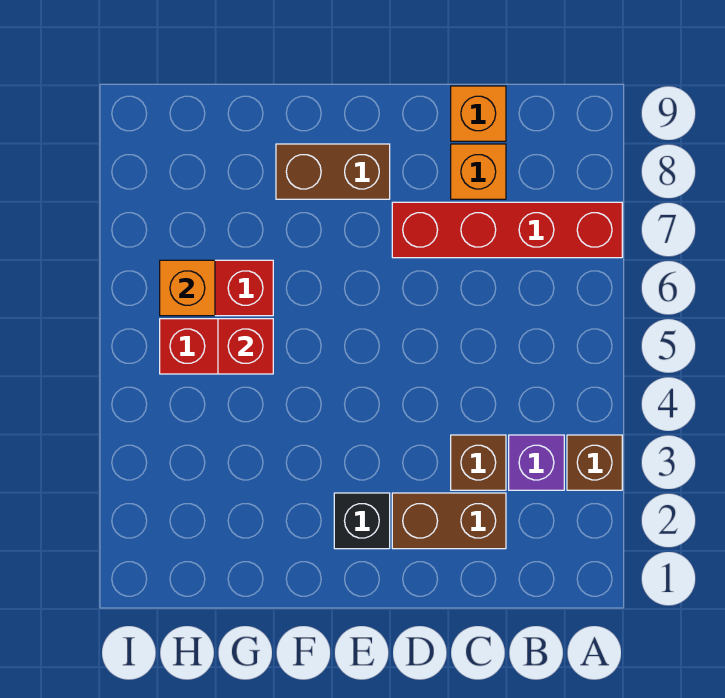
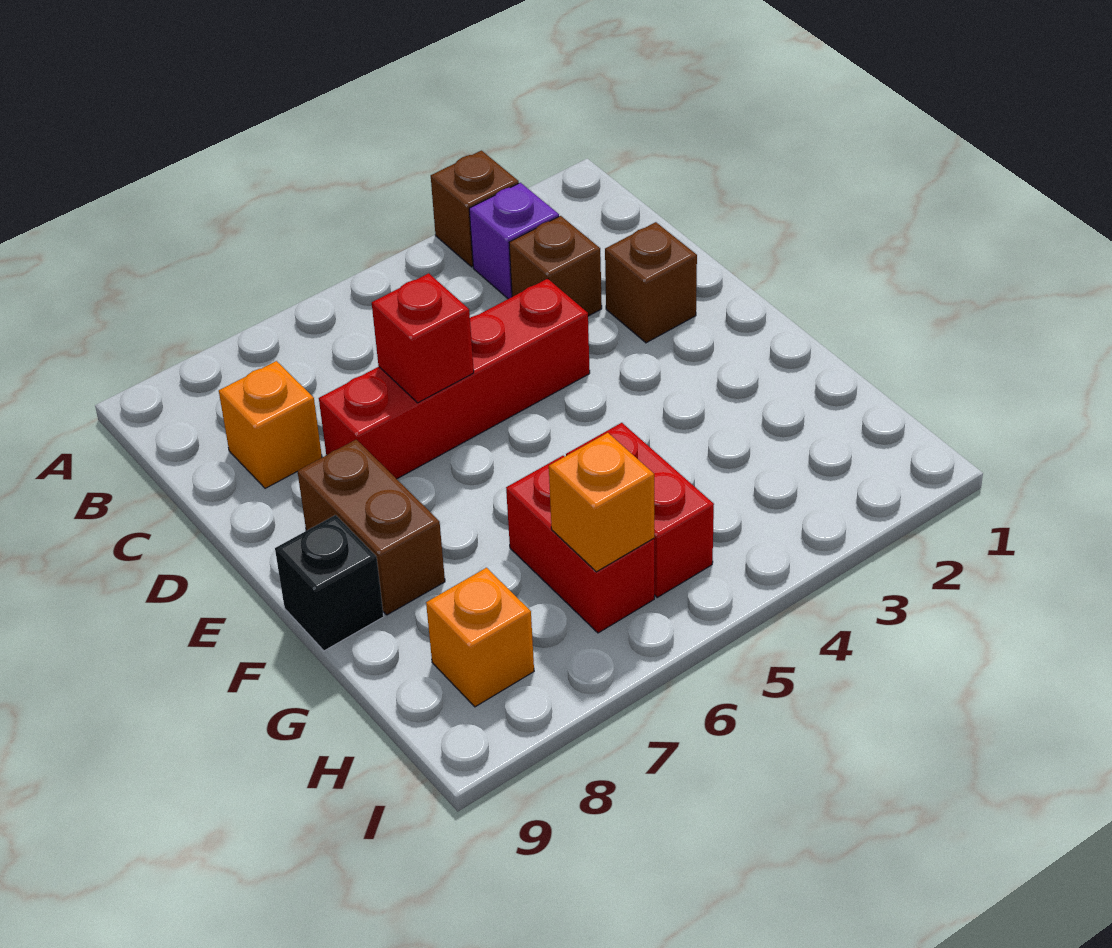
red 1x4 brick [392,202,622,258] -> red 1x4 brick turned to [319,279,590,479]
brown 1x2 brick [392,493,506,549] -> brown 1x1 brick [605,222,697,343]
orange 1x1 brick [451,86,506,141] -> orange 1x1 brick moved to [426,568,534,707]
black 1x1 brick [334,493,390,549] -> black 1x1 brick moved to [275,515,384,651]
red 1x1 brick [218,319,273,374] -> red 1x1 brick moved to [372,273,474,403]

